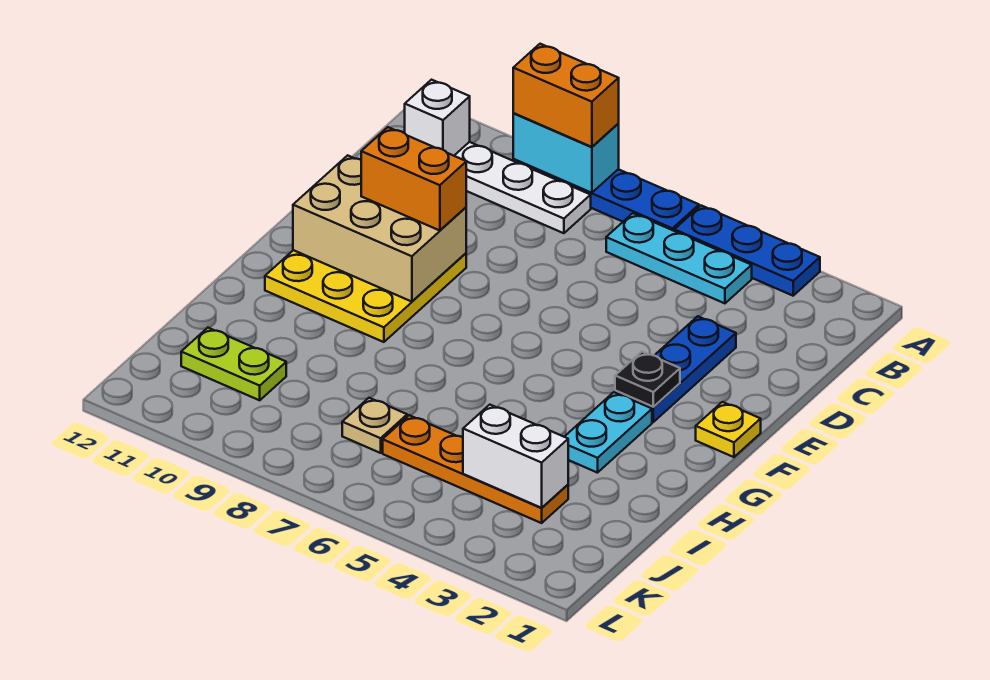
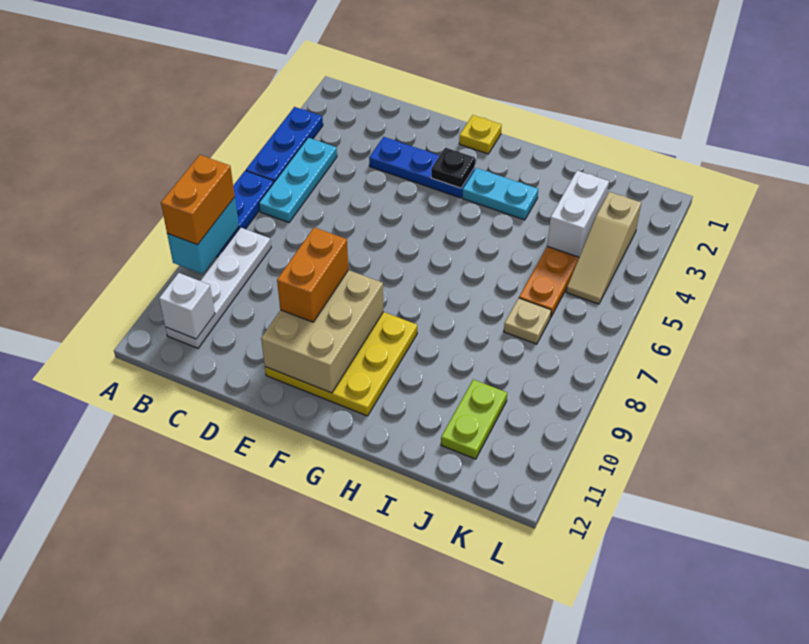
none -> tan 1x3 slope [566,192,641,304]

